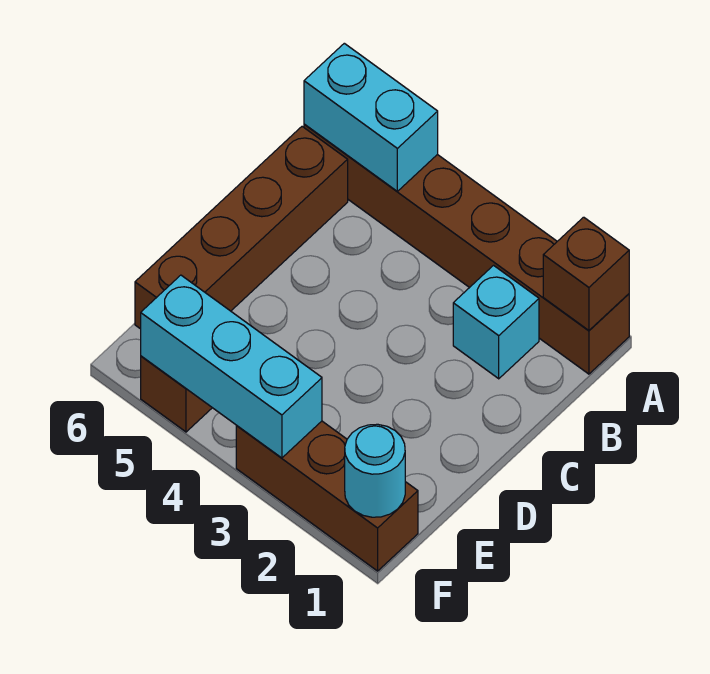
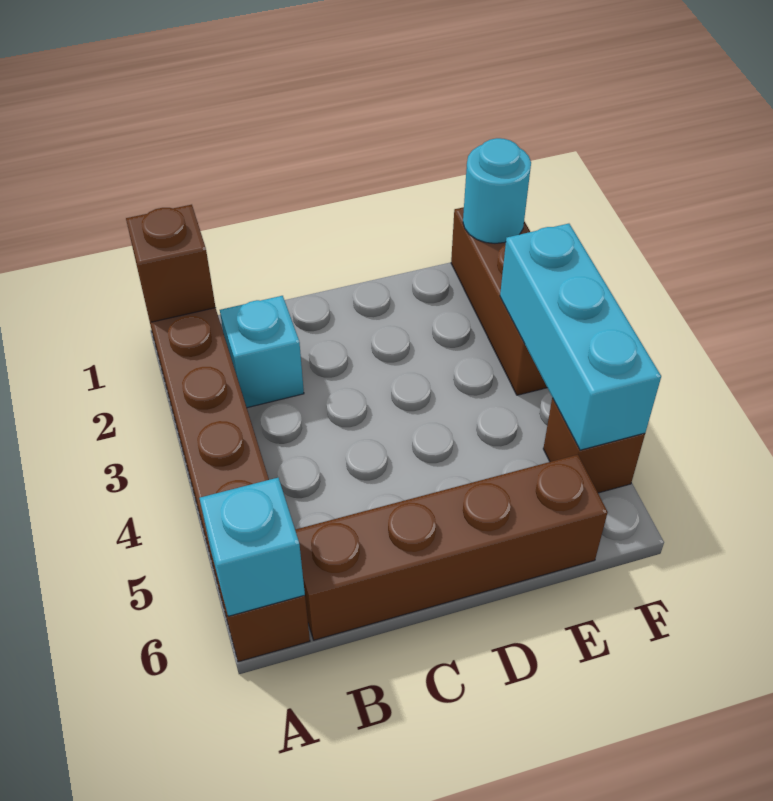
cyan 1x2 brick [304,43,438,191] -> cyan 1x1 brick [199,478,305,616]

